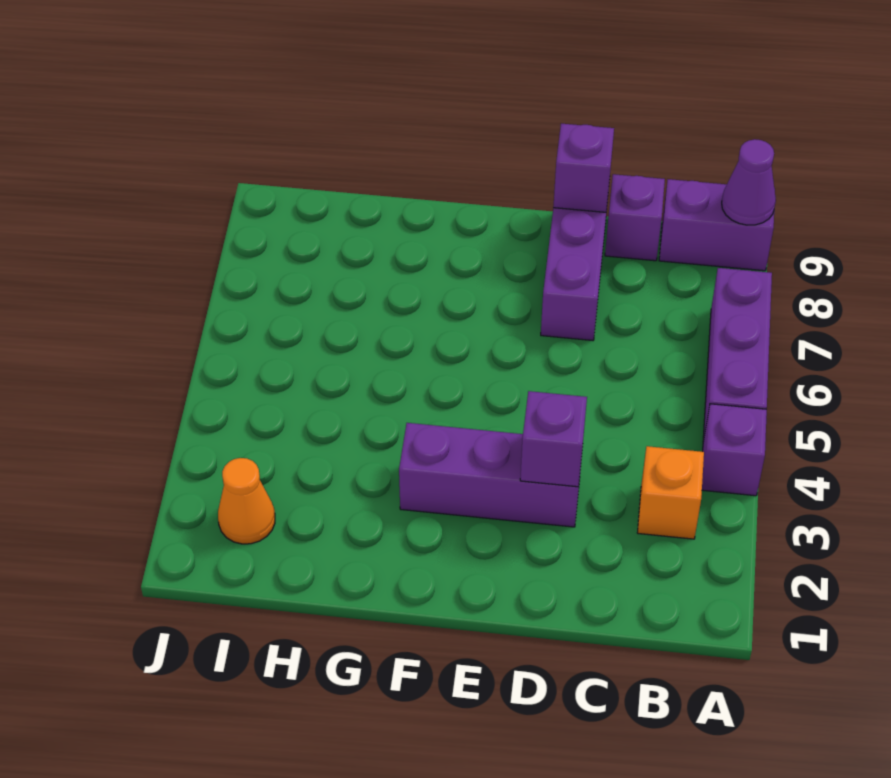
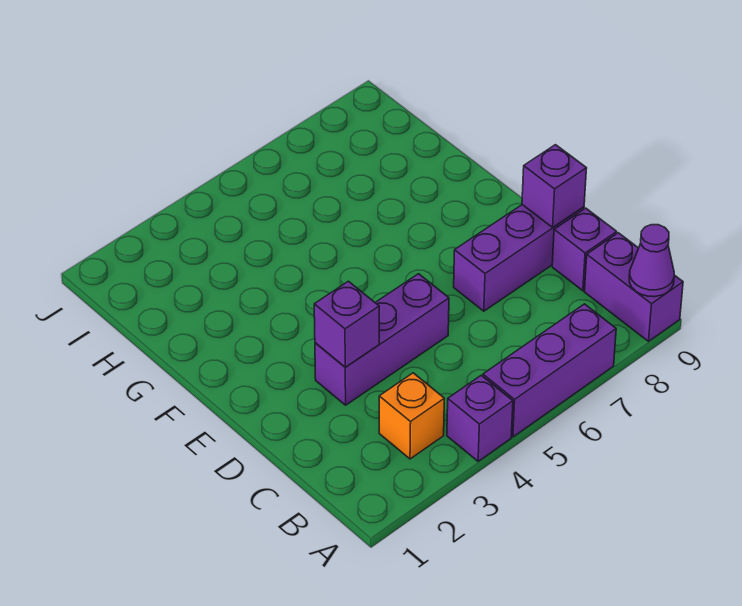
purple 1x3 brick [399,423,583,527] -> purple 1x3 brick turned to [315,274,449,405]
orange 1x1 cone [218,458,275,544] -> none

